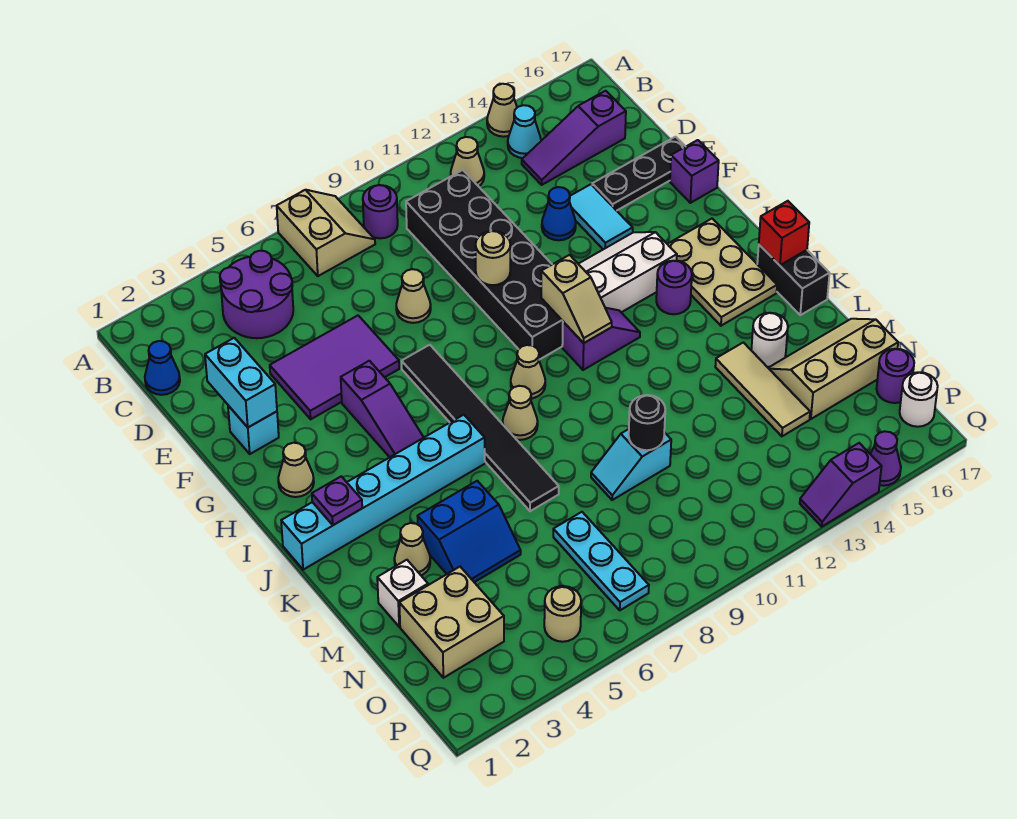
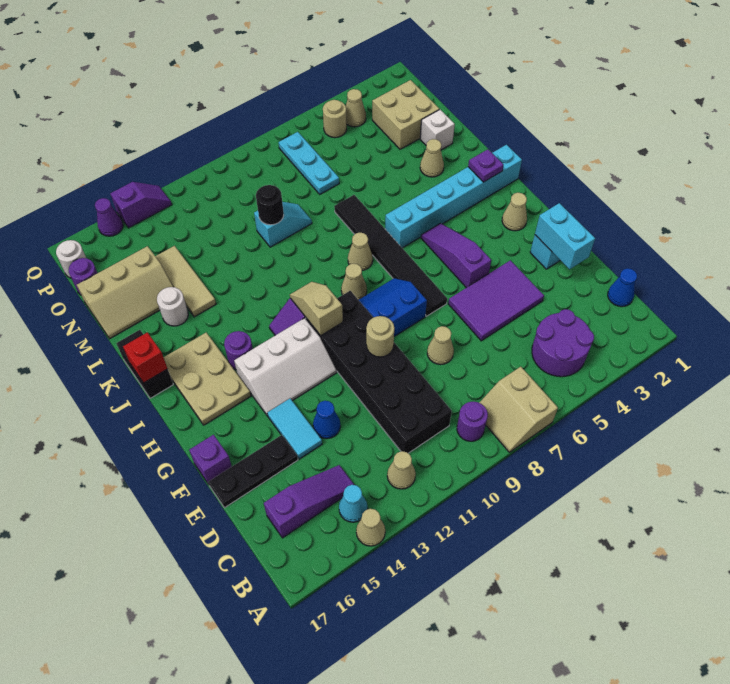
blue 2x2 slope [418,481,521,582] -> blue 2x2 slope moved to [359,278,427,337]
none -> tan 1x1 cone [346,89,366,127]

